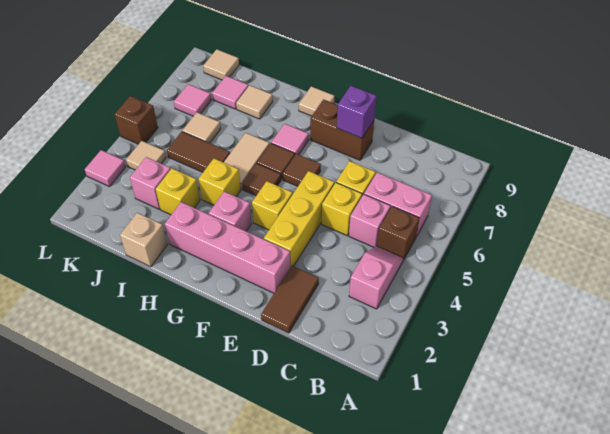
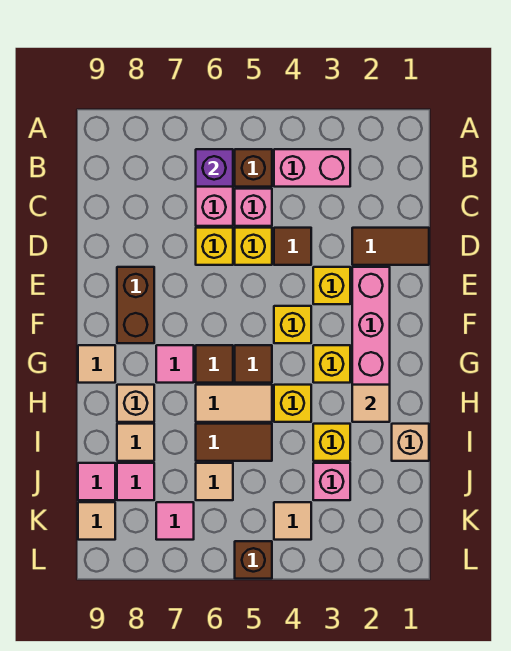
pink 1x2 slope [349,246,403,309] -> pink 1x2 brick [274,149,350,187]
yellow 1x3 brick [264,171,334,267] -> yellow 1x1 brick [313,267,350,304]
purple 1x1 brick [337,86,377,138] -> purple 1x1 brick moved to [196,149,233,187]
brown 1x1 tile [283,154,321,186] -> brown 1x1 tile moved to [274,228,311,265]
pink 1x1 brick [209,192,252,231] -> yellow 1x1 brick [313,345,350,383]
none -> tan 1x1 tile [352,385,390,422]
none -> tan 1x1 brick [117,385,154,422]
brown 1x2 tile [167,132,230,172] -> brown 1x2 tile turned to [196,424,272,461]
pink 1x1 tile [85,150,126,187] -> pink 1x1 tile moved to [78,463,115,500]

